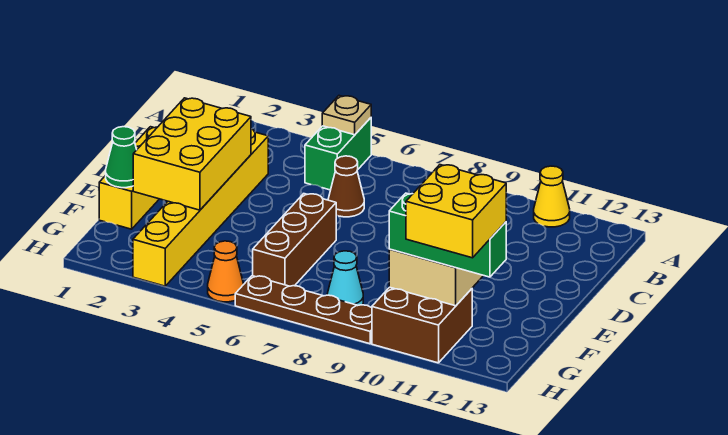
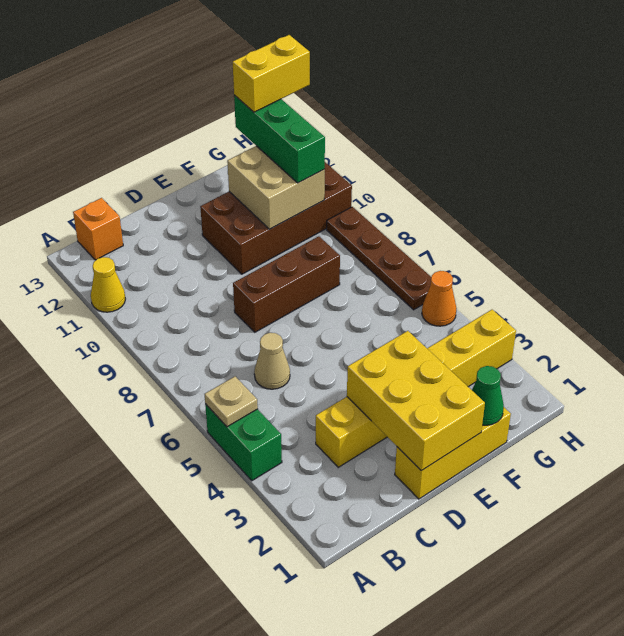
green 1x2 brick [305,118,371,190] -> green 1x2 brick turned to [205,404,282,481]
none -> orange 1x1 brick [73,198,123,260]
brown 1x1 cone [328,156,364,217] -> tan 1x1 cone [254,333,290,389]
yellow 2x3 brick [133,98,251,210] -> yellow 2x3 brick turned to [347,331,485,471]
brown 1x3 brick [253,194,336,286] -> brown 1x3 brick moved to [233,236,340,332]
cyan 1x1 cone [327,251,363,305] -> none
brown 2x2 brick [372,287,472,363] -> brown 2x4 brick [200,162,352,274]
yellow 2x2 brick [406,165,506,258] -> yellow 1x2 brick [233,35,310,112]

